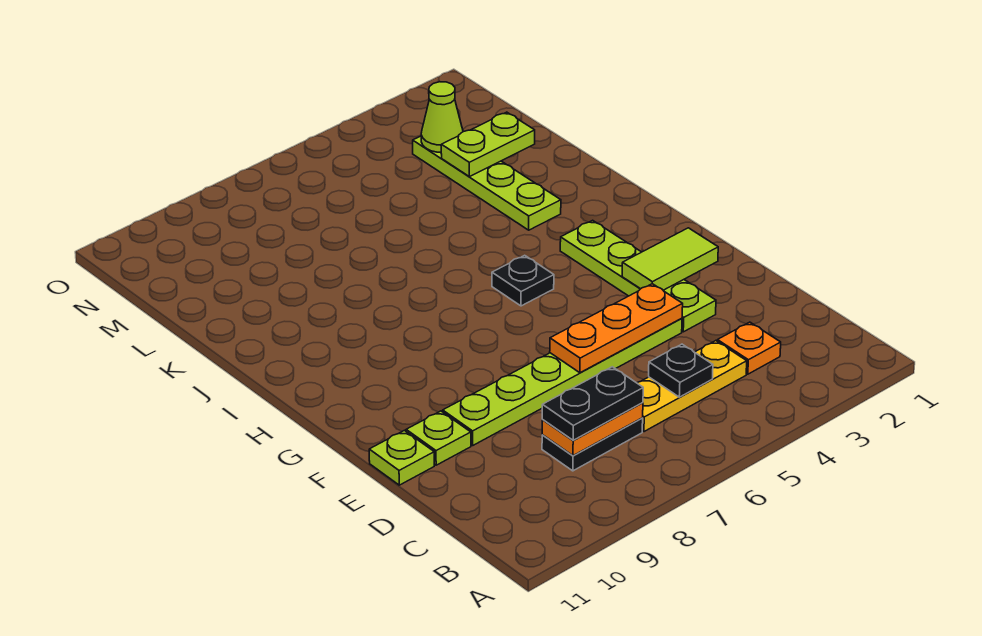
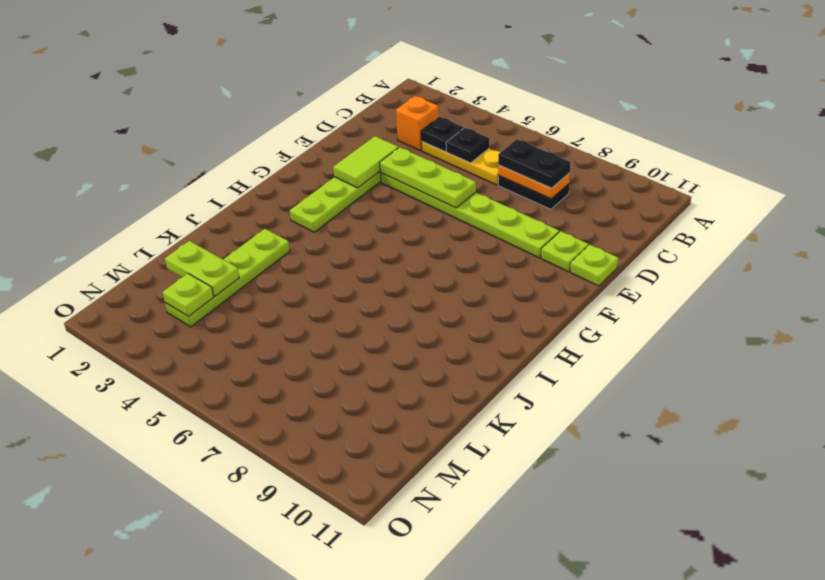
orange 1x1 plate [717,322,781,374] -> orange 1x1 brick [396,96,439,151]
orange 1x3 plate [550,284,683,373] -> lime 1x3 plate [380,147,476,208]
lime 1x2 tile [622,228,718,290] -> lime 1x2 tile turned to [333,136,398,188]
black 1x1 plate [492,255,554,306] -> black 1x1 plate moved to [421,117,464,152]
lime 1x1 cone [421,82,463,153] -> lime 1x1 plate [162,273,214,316]

